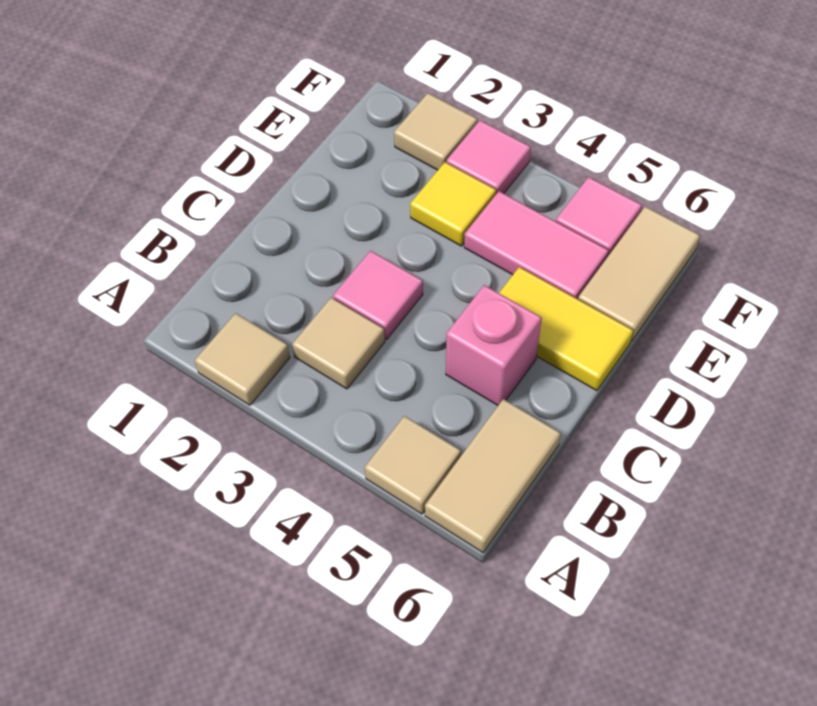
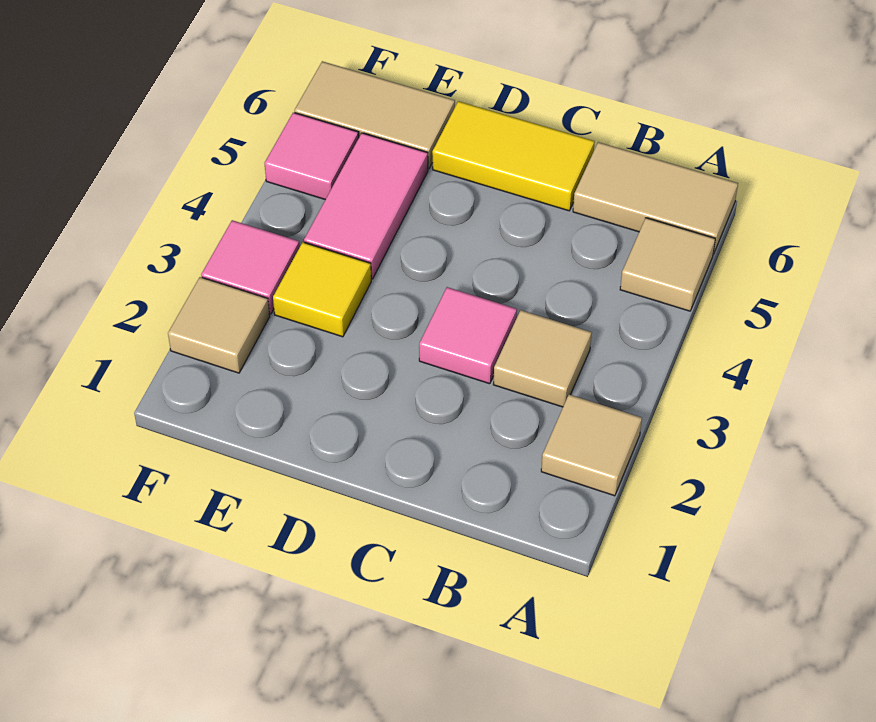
pink 1x1 brick [446,285,542,405] -> none
yellow 1x2 tile [499,267,633,391] -> yellow 1x2 tile turned to [432,101,595,211]

